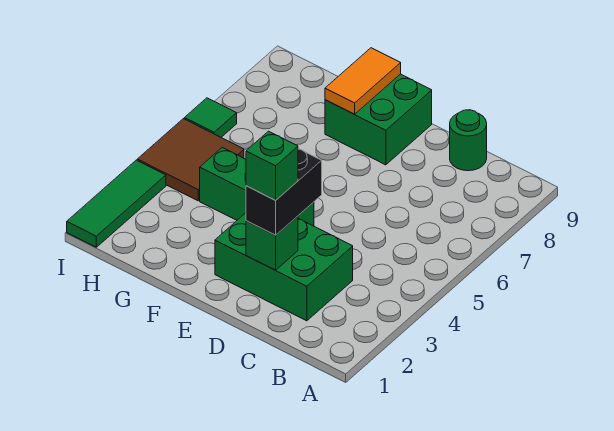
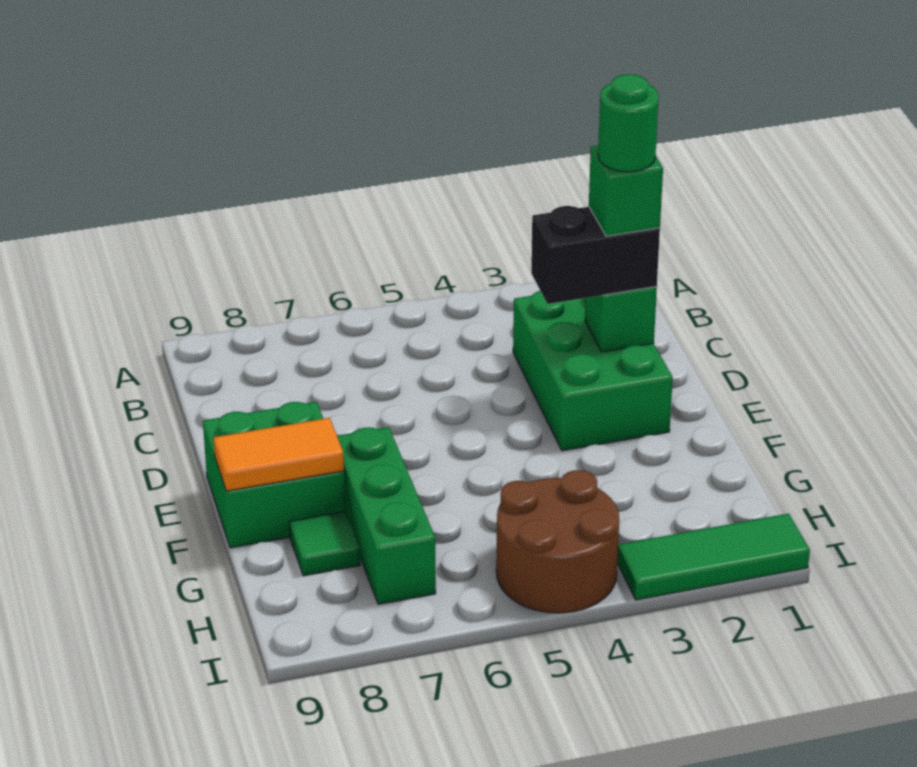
green 1x1 round brick [450,110,487,171] -> green 1x1 round brick moved to [598,74,659,172]
green 1x3 brick [200,148,314,226] -> green 1x3 brick moved to [337,427,436,604]
brown 2x2 tile [137,119,244,201] -> brown 2x2 round brick [496,470,619,613]
green 1x1 tile [184,98,237,137] -> green 1x1 tile moved to [289,511,360,576]

